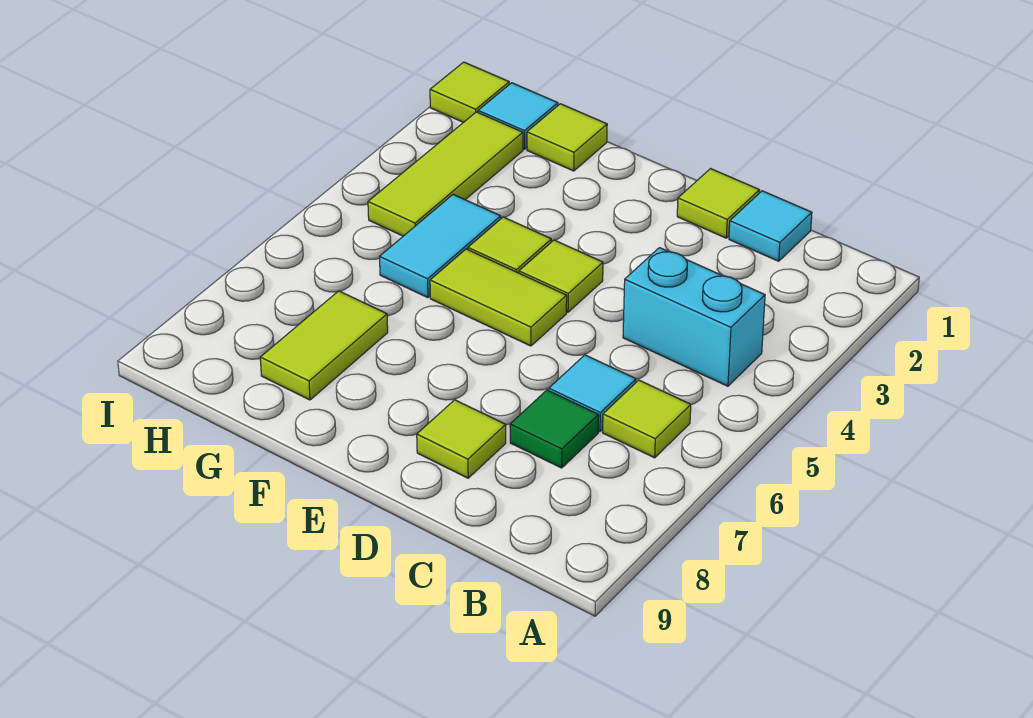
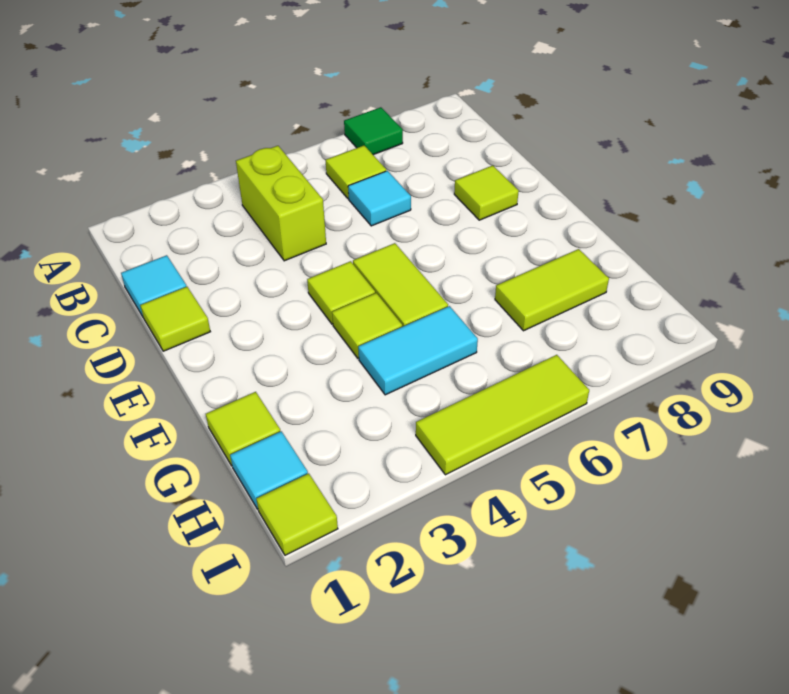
cyan 1x2 brick [623,248,765,386] -> lime 1x2 brick [236,146,326,261]
green 1x1 tile [510,390,599,468] -> green 1x1 tile moved to [344,107,403,155]
lime 1x3 tile [368,112,523,236] -> lime 1x3 tile moved to [416,355,589,475]

